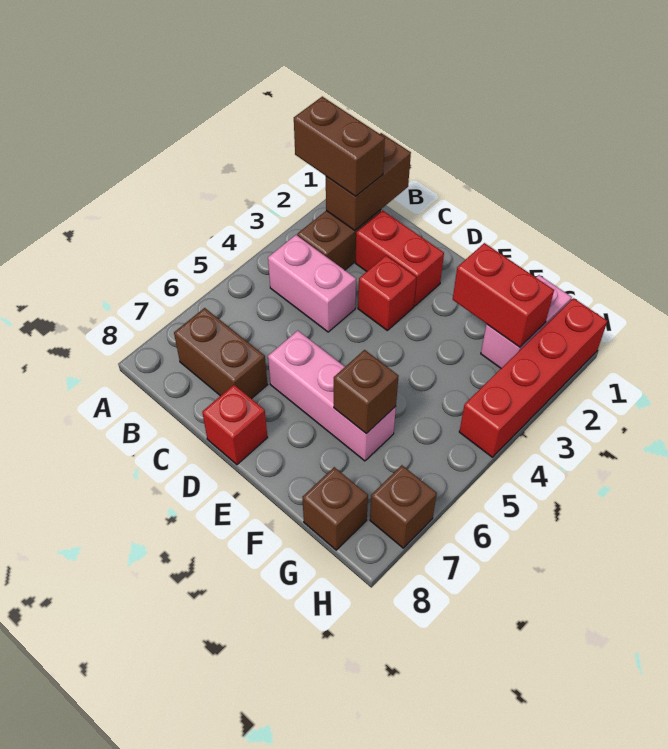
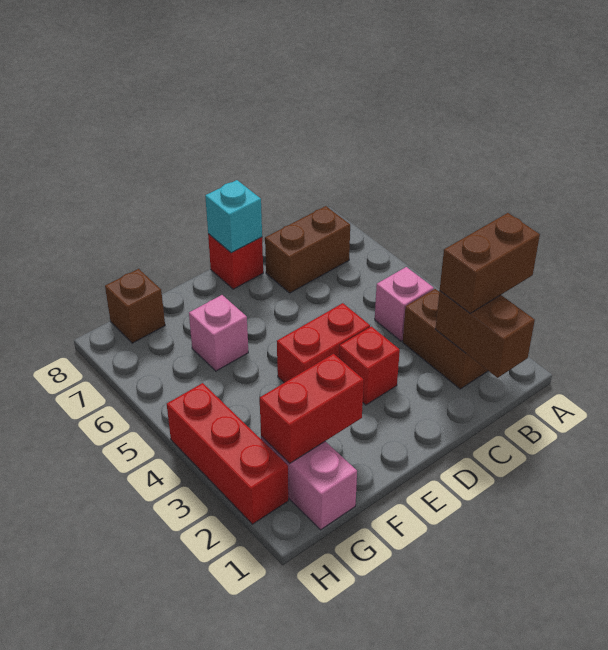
pink 1x2 brick [268,235,356,332] -> pink 1x1 brick [375,267,434,341]
red 1x2 brick [356,210,444,306] -> red 1x2 brick moved to [277,303,370,383]
pink 1x3 brick [268,331,396,461] -> pink 1x1 brick [189,295,248,371]
none -> cyan 1x1 brick [205,180,262,253]
brown 1x1 brick [334,350,399,433] -> none
red 1x4 brick [459,298,607,457] -> red 1x3 brick [167,383,288,524]
brown 1x1 brick [370,465,437,548] -> none

